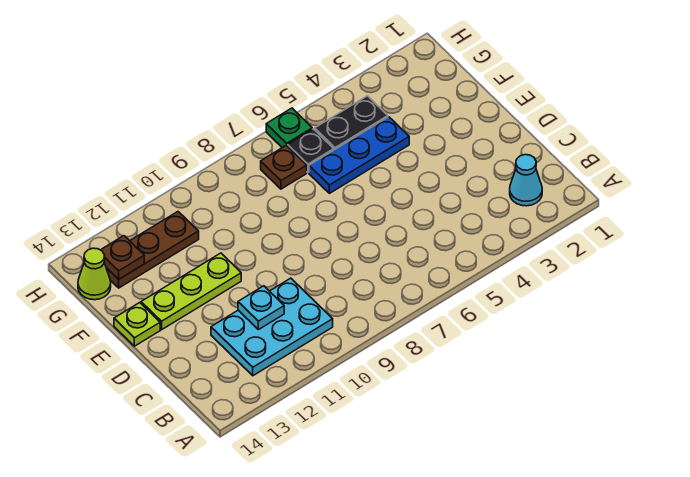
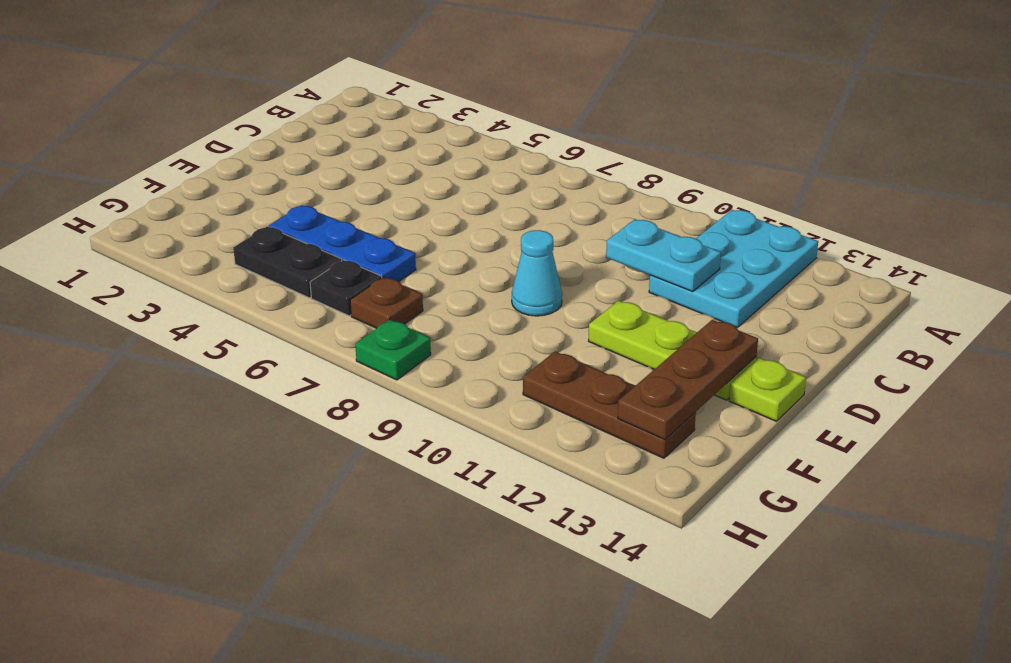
cyan 1x1 cone [510,155,542,206] -> cyan 1x1 cone moved to [512,230,562,316]
cyan 2x3 plate [211,278,333,376] -> cyan 2x3 plate turned to [649,210,818,327]
cyan 1x1 plate [238,286,284,330] -> cyan 1x2 plate [606,219,721,292]
brown 1x1 plate [101,236,144,279] -> brown 1x3 plate [618,320,758,440]
lime 1x1 cone [78,248,111,300] -> none
green 1x1 plate [266,108,312,148] -> green 1x1 plate moved to [355,319,431,380]

